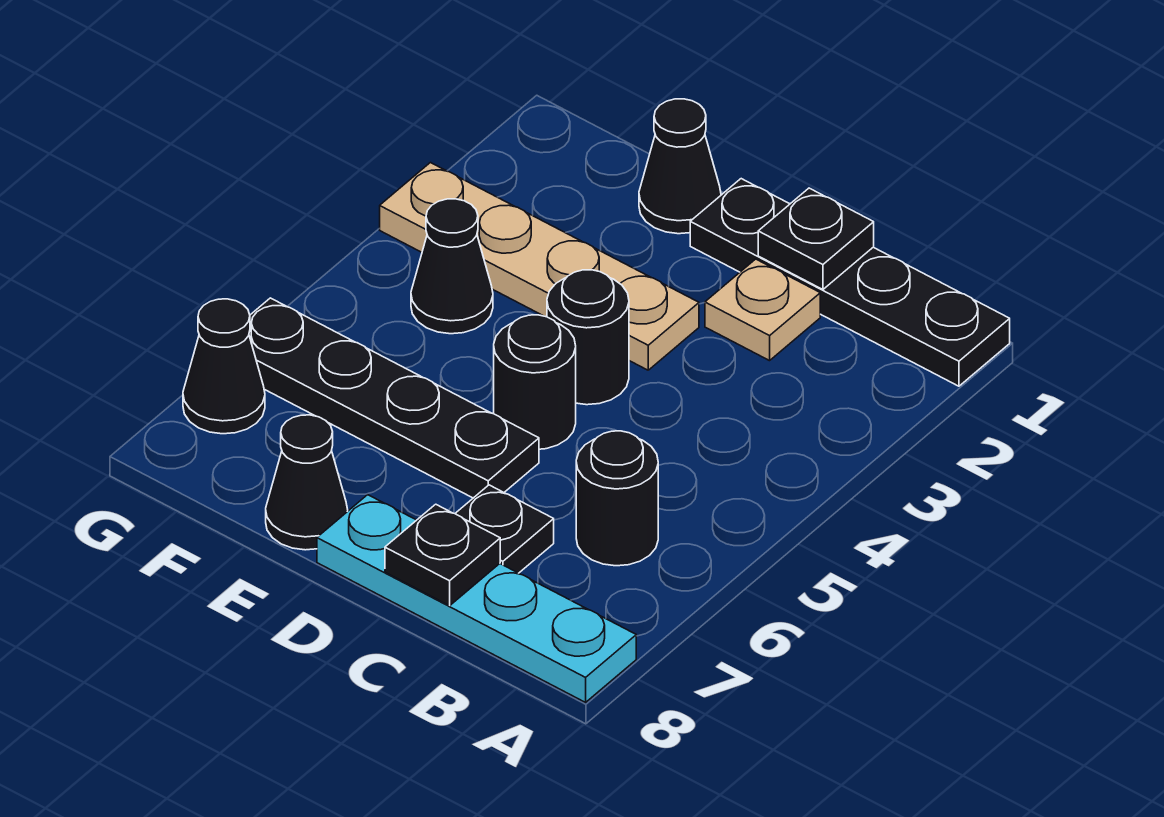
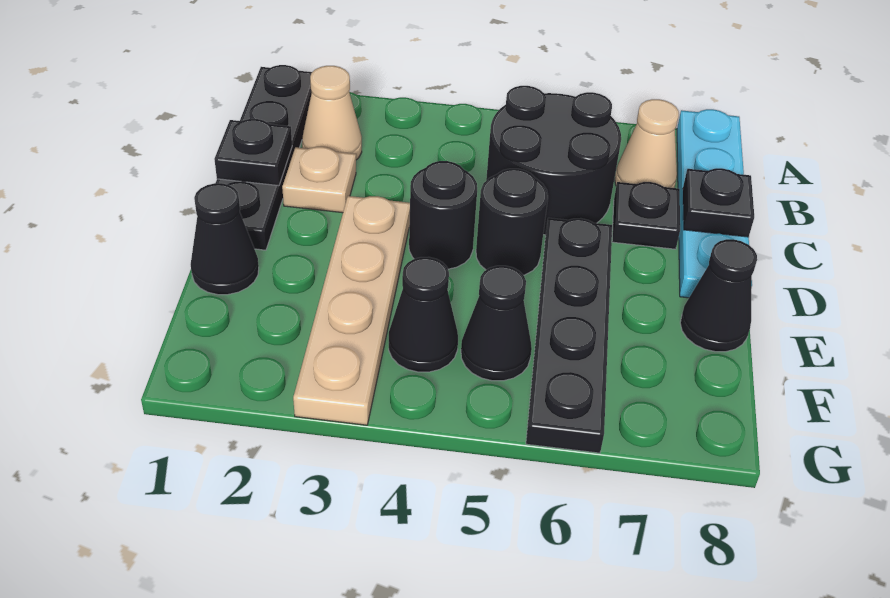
none -> tan 1x1 cone [302,66,362,160]
black 1x1 round brick [576,431,658,566] -> black 2x2 round brick [486,86,621,235]
none -> tan 1x1 cone [615,99,679,188]
black 1x1 cone [183,299,265,434] -> black 1x1 cone moved to [461,266,532,381]

